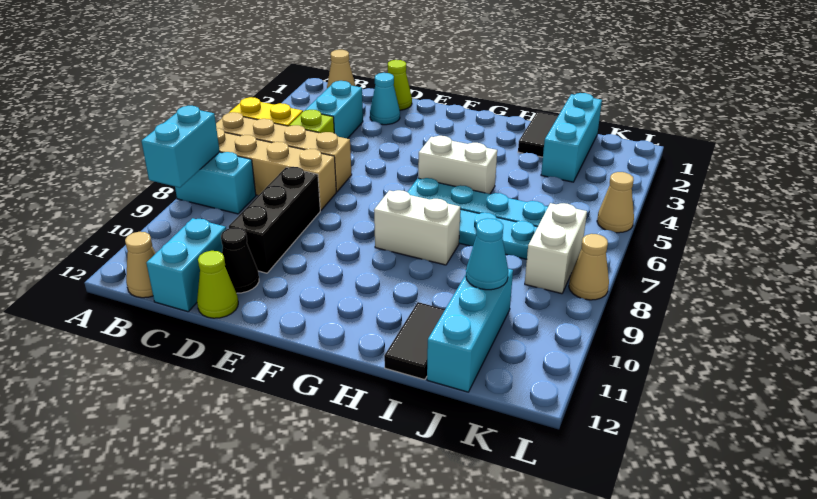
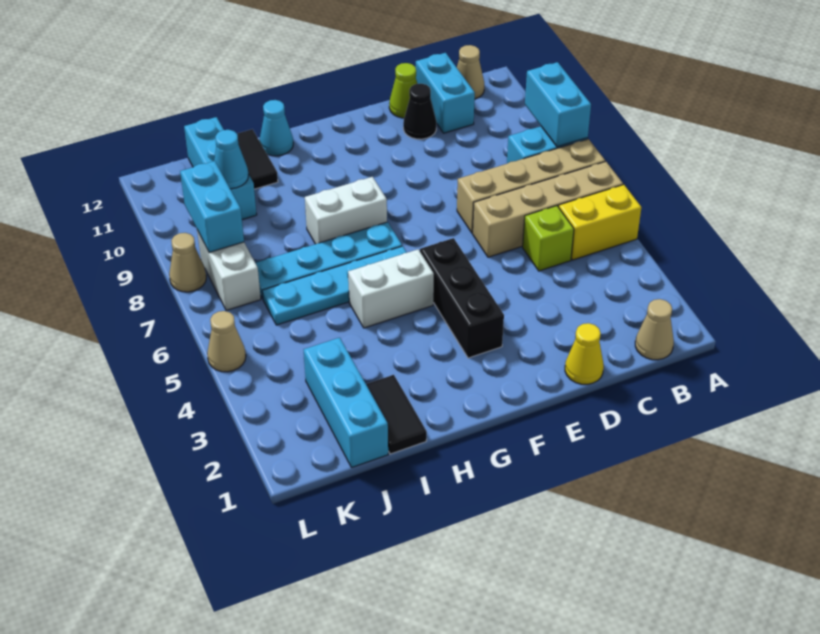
cyan 1x2 brick [305,81,363,139] -> cyan 1x2 brick moved to [180,161,244,252]
lime 1x1 cone [388,60,412,110] -> yellow 1x1 cone [565,323,604,384]
cyan 1x1 cone [370,73,400,125] -> cyan 1x1 cone moved to [259,100,293,156]
black 1x3 brick [229,167,320,273] -> black 1x3 brick moved to [420,238,504,358]

